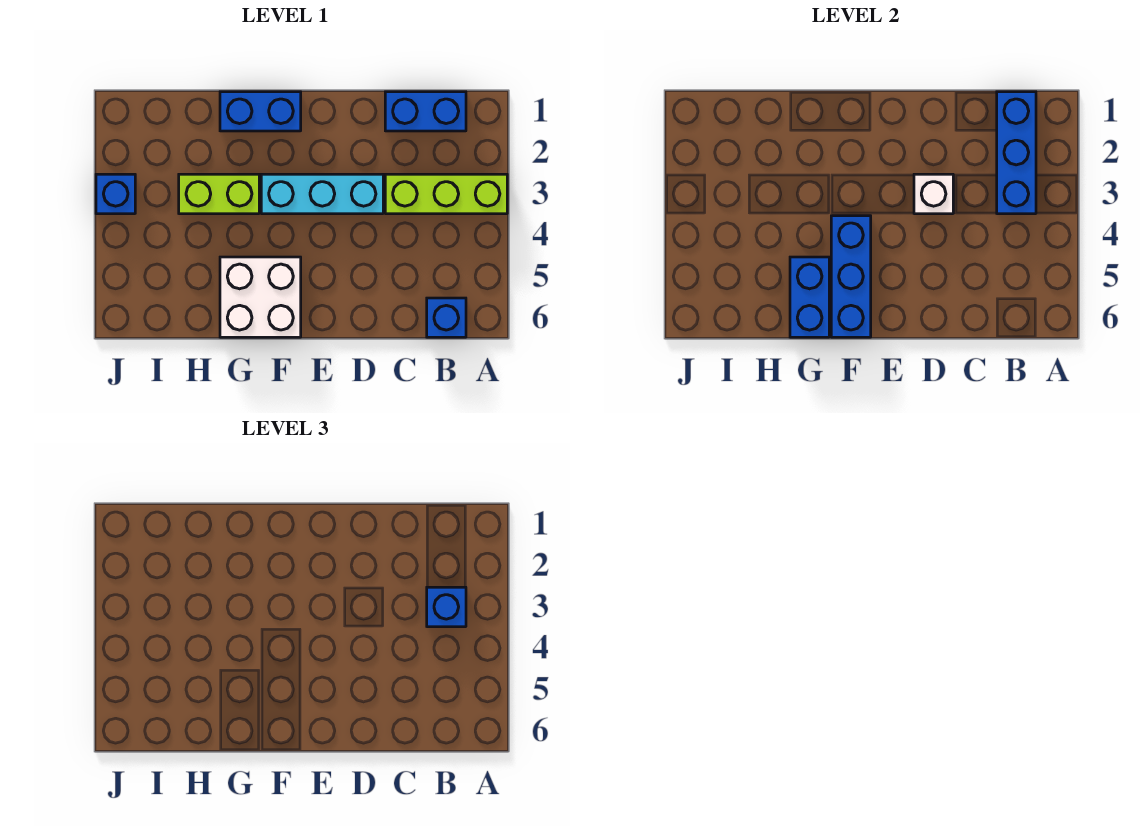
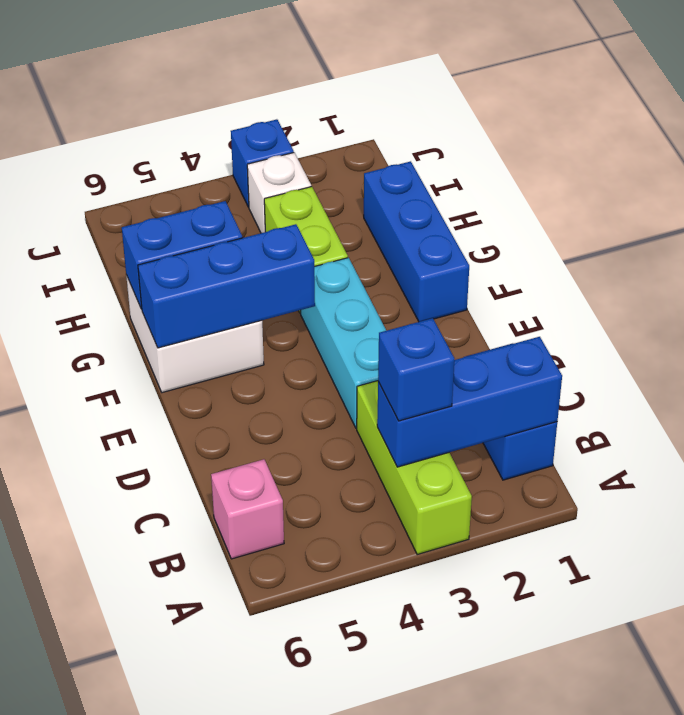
blue 1x1 brick [427,298,466,337] -> pink 1x1 brick [211,459,284,559]
white 1x1 brick [914,174,953,214] -> white 1x1 brick moved to [247,153,311,233]
blue 1x2 brick [220,92,301,131] -> blue 1x3 brick [364,161,469,322]

